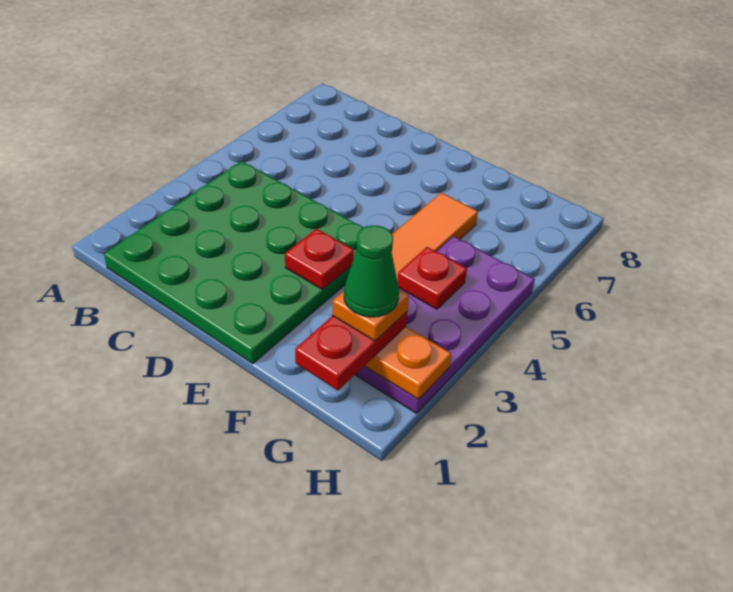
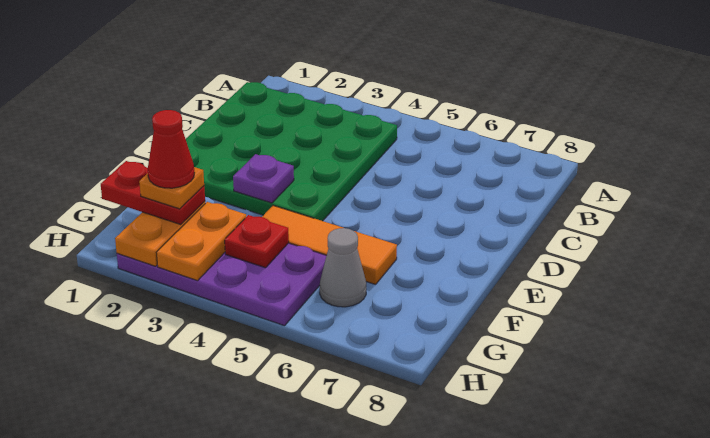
red 1x1 plate [285,229,354,290] -> purple 1x1 plate [233,154,294,203]
green 1x1 cone [344,226,399,317] -> red 1x1 cone [148,110,194,188]
none -> orange 1x2 plate [156,202,246,281]
none -> grey 1x1 cone [320,228,366,307]

